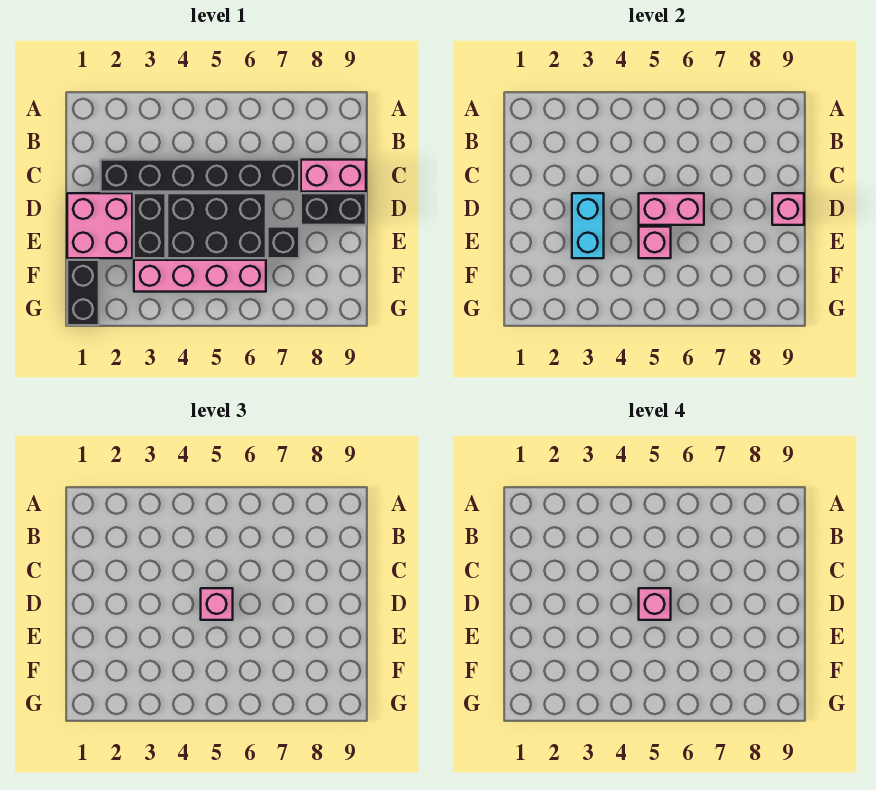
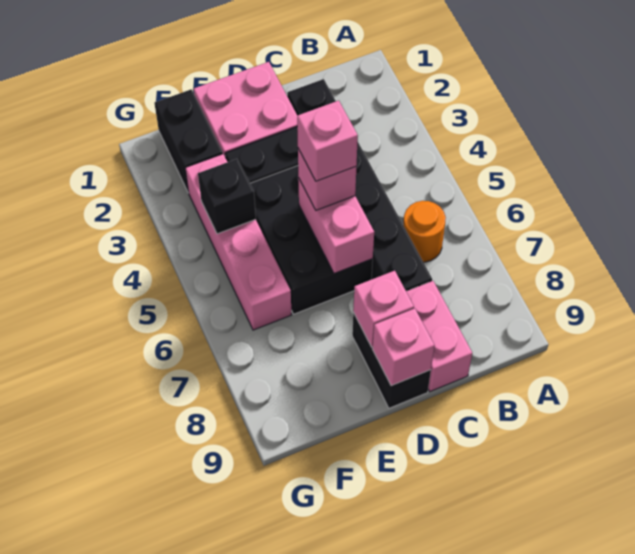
none -> orange 1x1 round brick [403,201,446,262]
cyan 1x2 brick [572,193,604,258] -> none
pink 1x1 brick [639,227,671,258] -> pink 1x1 brick moved to [353,271,414,347]
black 1x1 brick [268,227,299,258] -> black 1x1 brick moved to [198,159,256,234]
black 1x2 brick [67,260,99,325] -> black 1x2 brick turned to [155,89,223,193]

